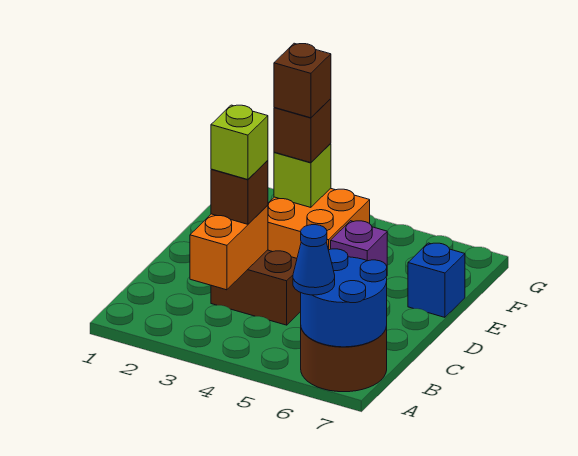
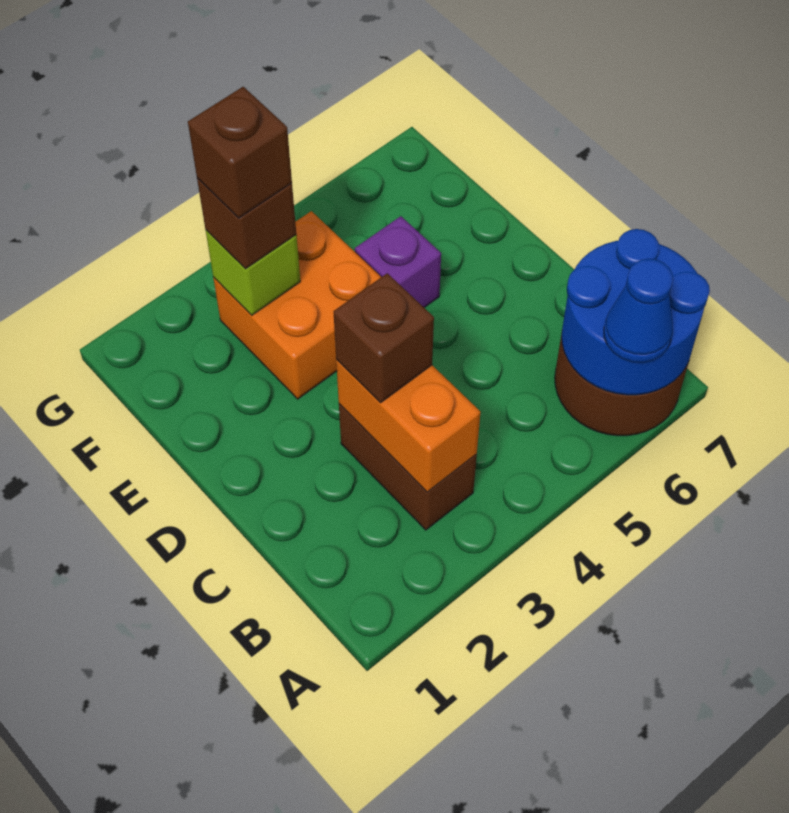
brown 1x2 brick [211,250,301,325] -> brown 1x2 brick turned to [339,404,477,530]
lime 1x1 brick [211,105,268,180] -> none
blue 1x1 brick [408,243,465,317] -> none

